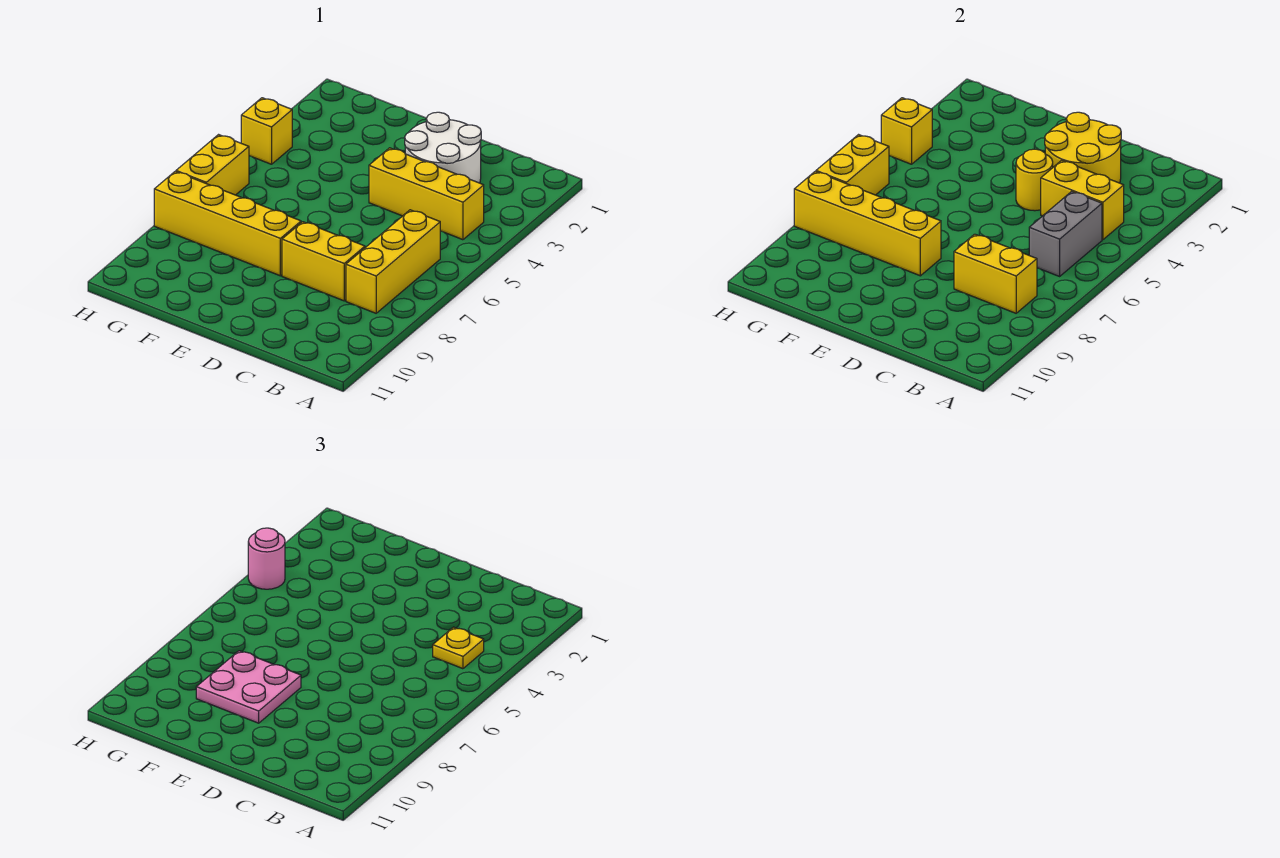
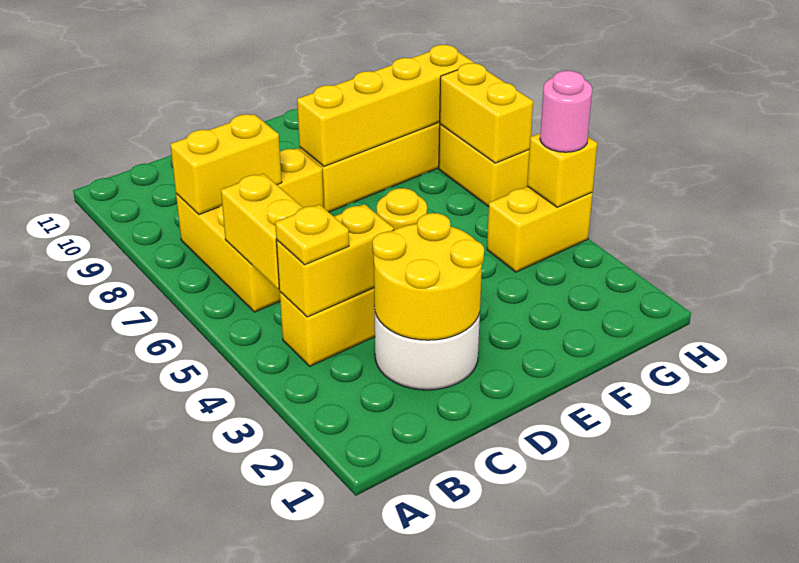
grey 1x2 brick [1029,191,1102,276] -> yellow 1x2 brick [221,174,303,290]
pink 2x2 plate [196,651,301,723] -> none
yellow 1x1 brick [241,98,292,164] -> yellow 1x2 brick [487,186,593,272]

